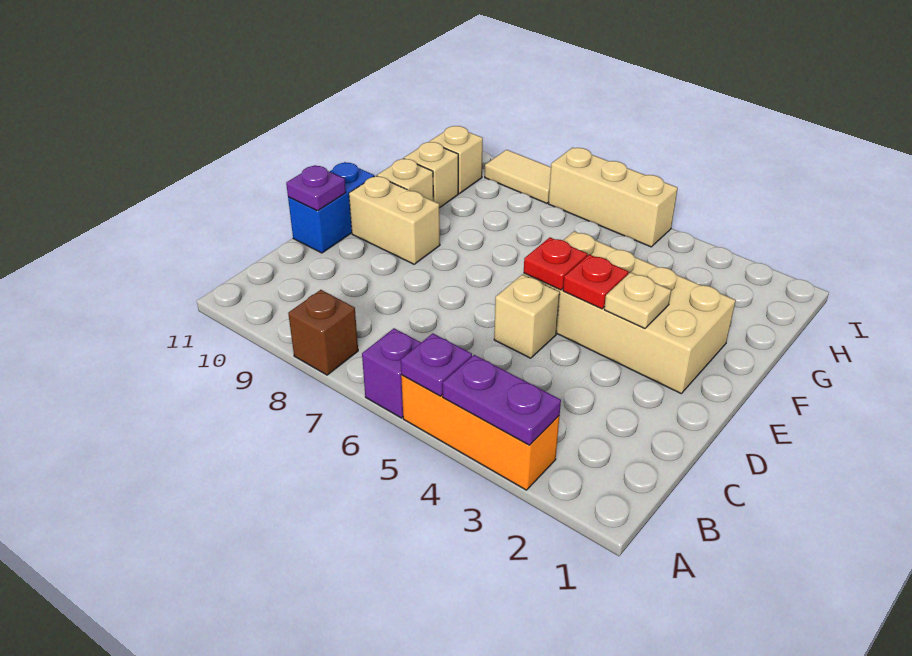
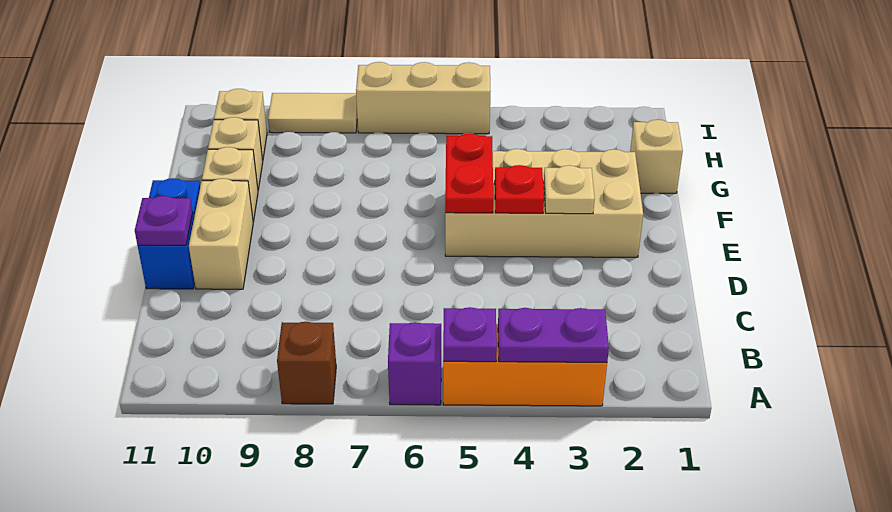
tan 1x1 brick [494,275,560,358] -> tan 1x1 brick moved to [630,120,683,193]
red 1x1 plate [524,237,587,290] -> red 1x2 plate [445,133,493,213]
tan 1x2 brick [349,176,440,264] -> tan 1x2 brick turned to [189,179,253,289]

